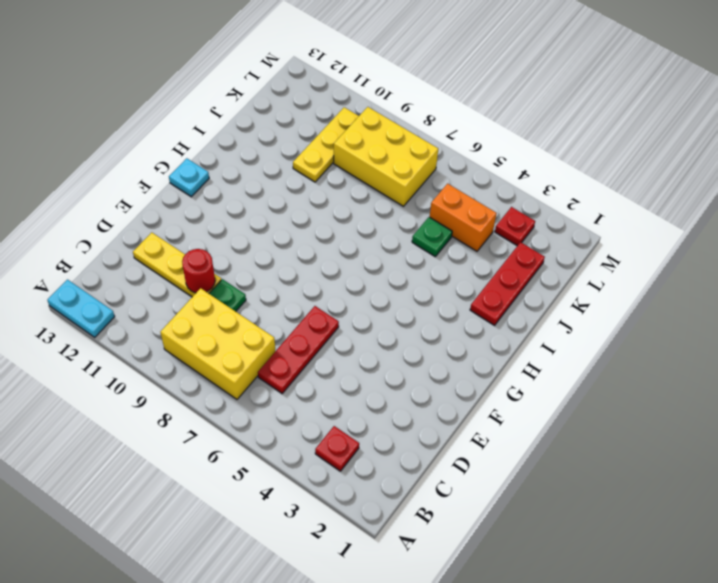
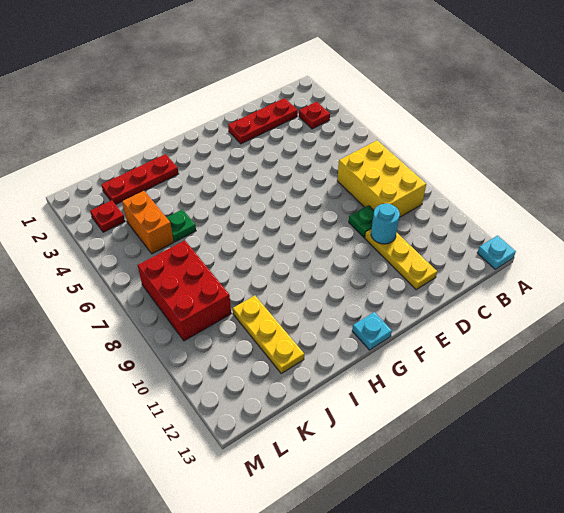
cyan 1x2 plate [47,280,115,337] -> cyan 1x1 plate [477,236,516,269]
red 1x3 plate [258,306,339,393] -> red 1x3 plate moved to [228,98,298,144]
red 1x1 round brick [182,249,215,293] -> cyan 1x1 round brick [371,203,400,244]
yellow 1x3 plate [293,107,359,182] -> yellow 1x3 plate turned to [233,296,304,373]
yellow 2x3 brick [334,107,438,206] -> red 2x3 brick [138,240,231,341]

